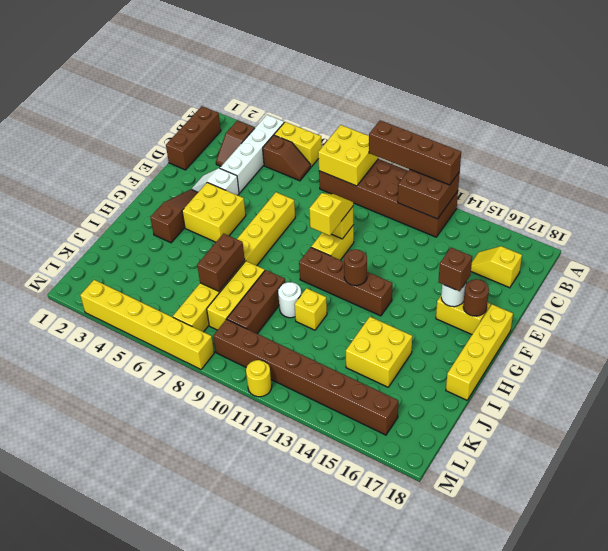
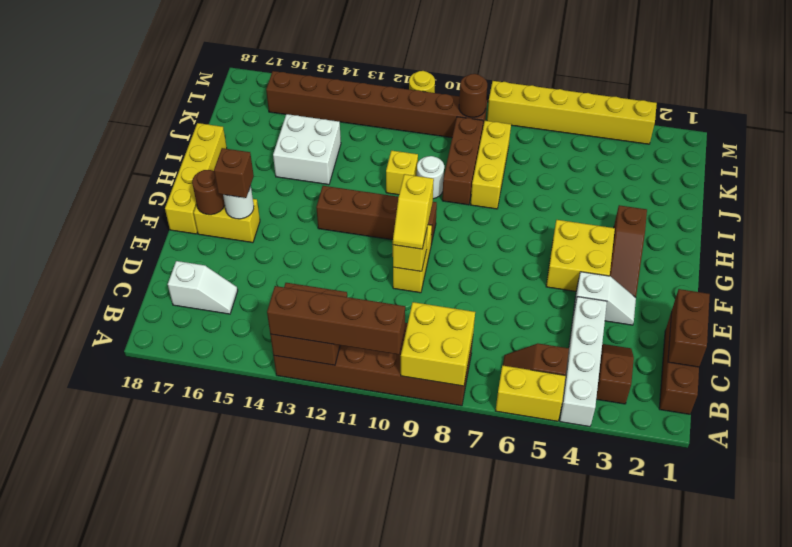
yellow 1x2 slope [471,246,522,288] -> white 1x2 slope [168,261,238,314]
yellow 1x8 brick [173,192,295,332] -> none
brown 1x1 round brick [344,249,367,286] -> brown 1x1 round brick moved to [459,74,487,117]
brown 1x2 brick [197,233,245,291] -> brown 1x2 brick moved to [668,289,710,367]
yellow 2x2 brick [346,317,412,387] -> white 2x2 brick [273,114,341,185]

